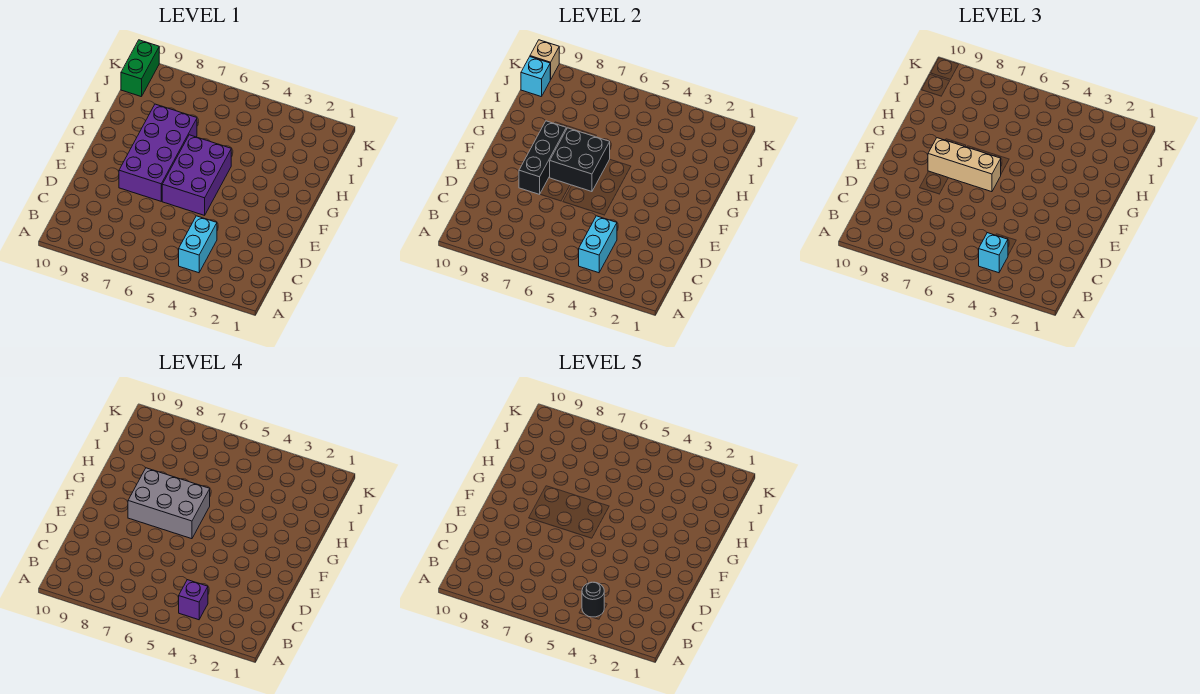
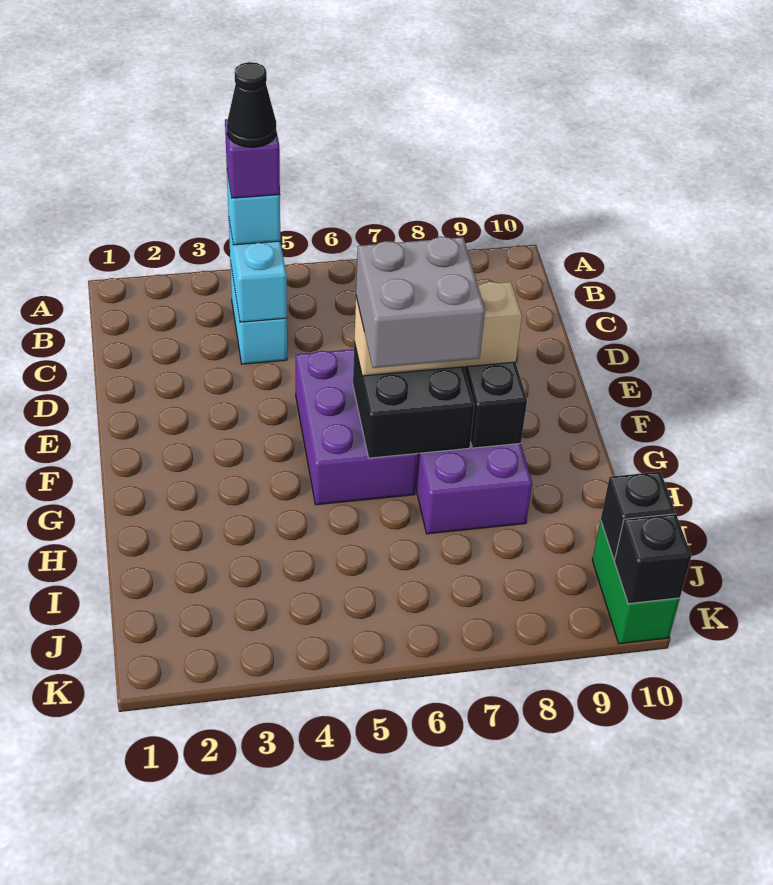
black 1x1 round brick [582,582,604,617] -> black 1x1 cone [227,62,276,147]
grey 2x3 brick [128,468,210,539] -> grey 2x2 brick [356,237,485,368]
cyan 1x1 brick [521,57,550,97] -> black 1x1 brick [601,472,675,560]
tan 1x1 brick [530,40,559,80] -> black 1x1 brick [614,514,691,604]

